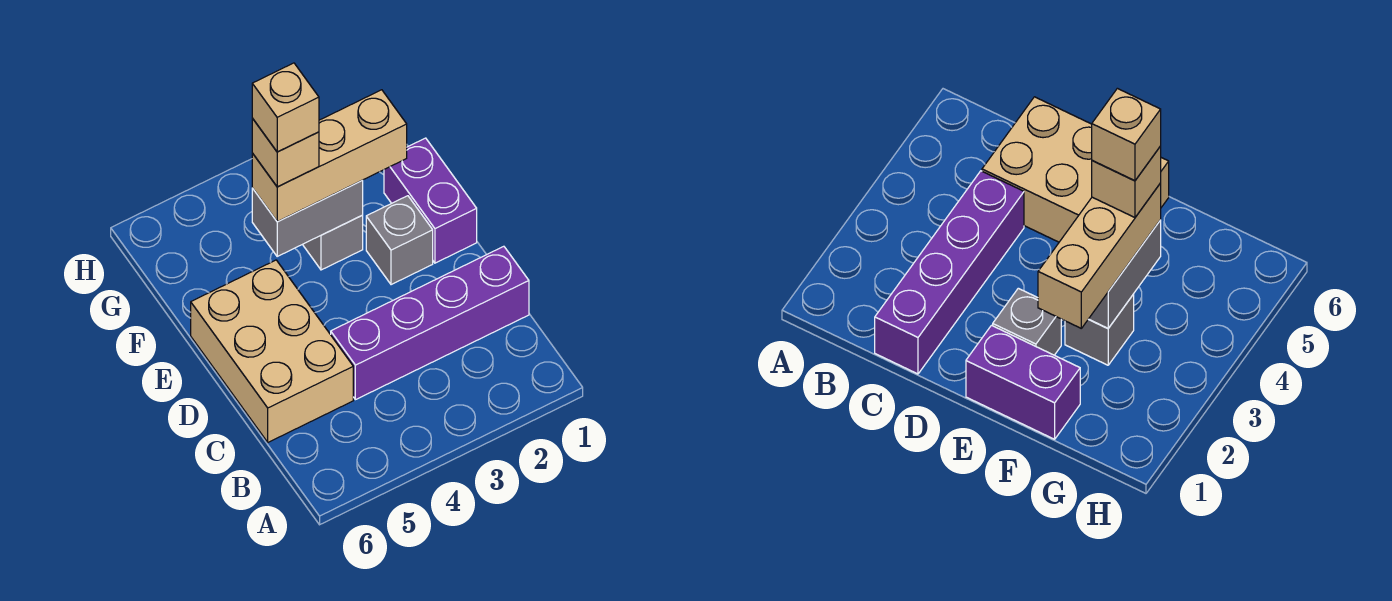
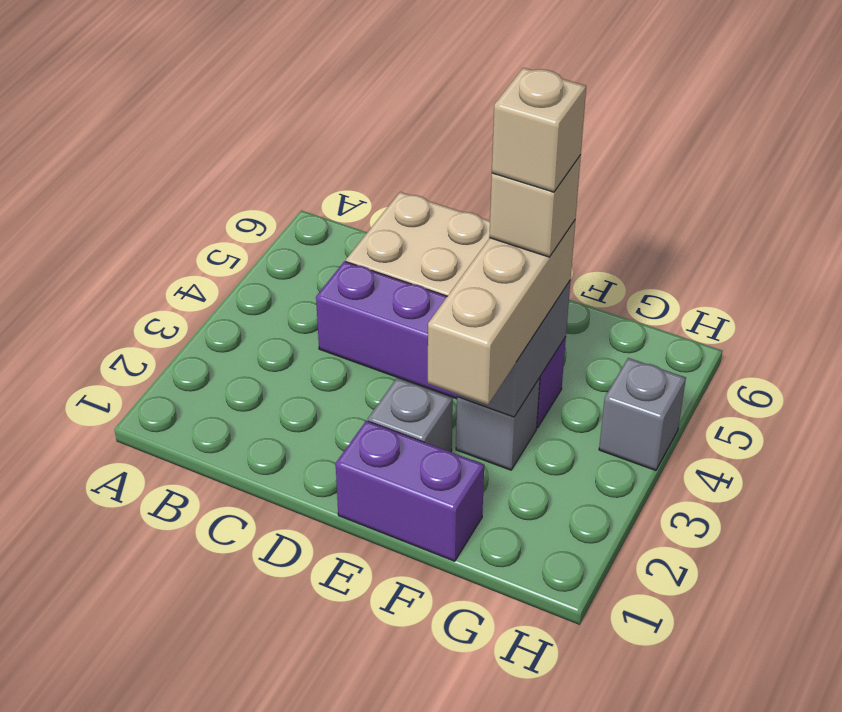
purple 1x4 brick [331,246,529,400] -> purple 1x4 brick turned to [316,261,566,428]
none -> grey 1x1 brick [599,358,686,470]

